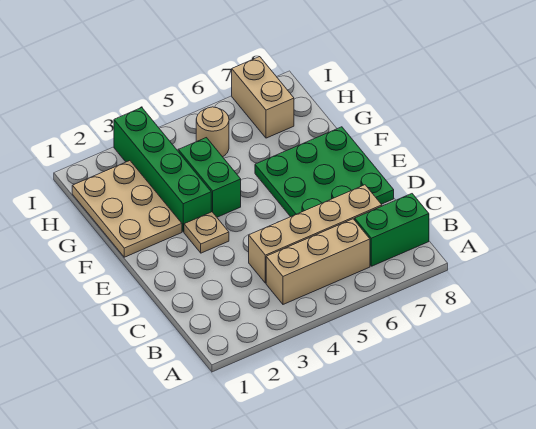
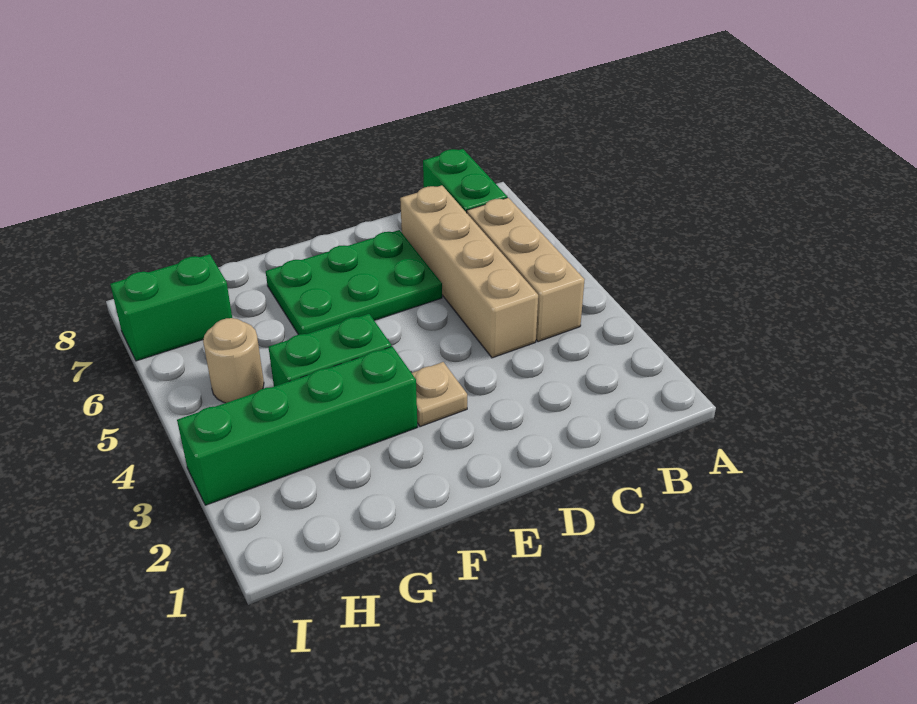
green 3x3 plate [255,127,394,217] -> green 2x3 plate [266,230,442,335]
tan 2x3 plate [72,161,182,257] -> none
tan 1x2 brick [232,57,294,138] -> green 1x2 brick [110,254,232,361]

